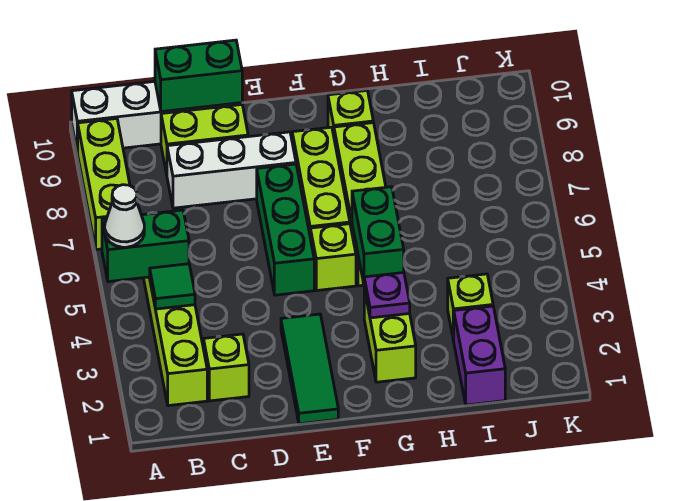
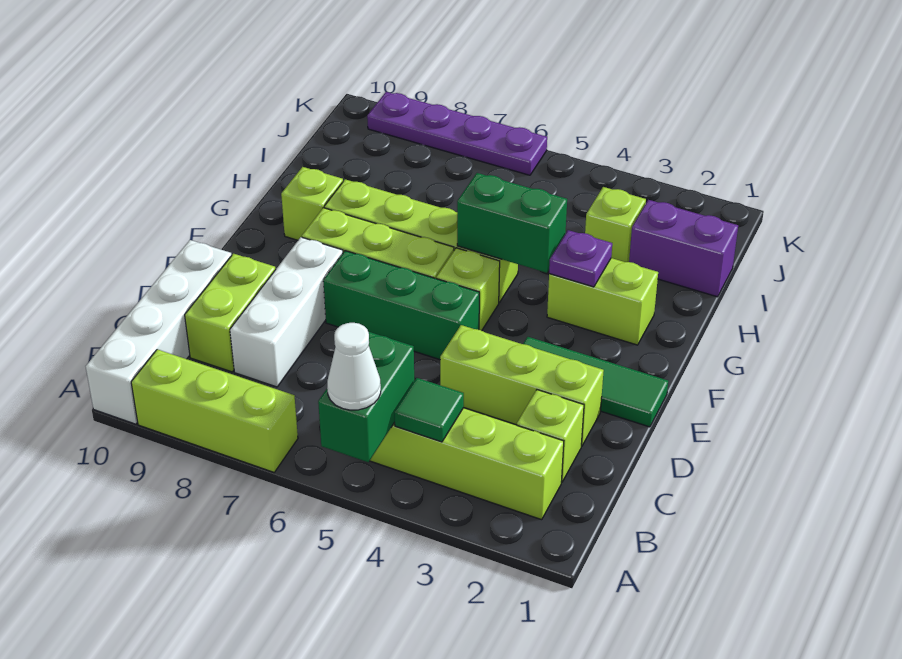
green 1x2 brick [155,40,242,112] -> none
none -> lime 1x3 brick [440,325,604,446]
none -> purple 1x4 plate [367,92,547,175]

